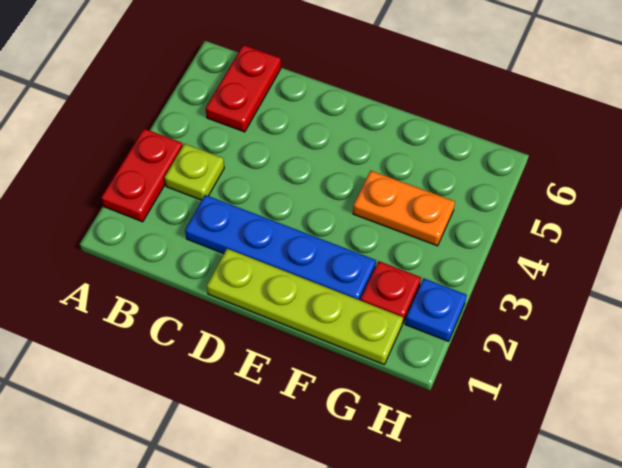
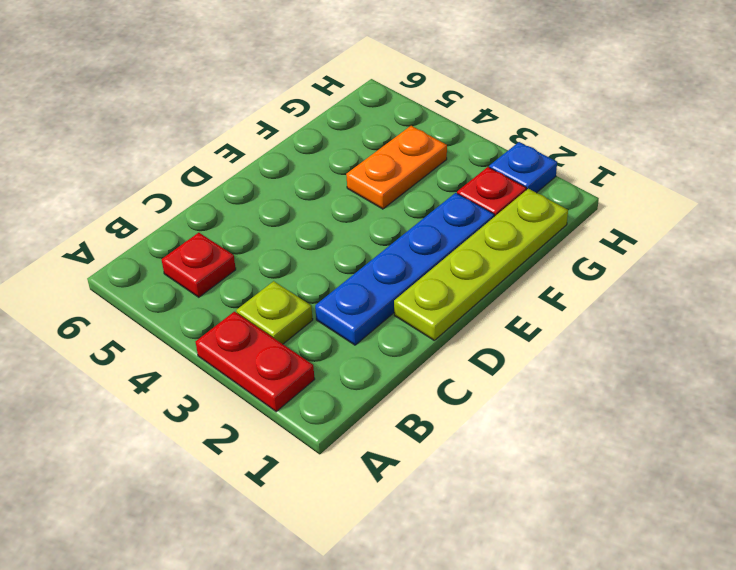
red 1x2 plate [206,45,281,132] -> red 1x1 plate [162,233,236,297]

